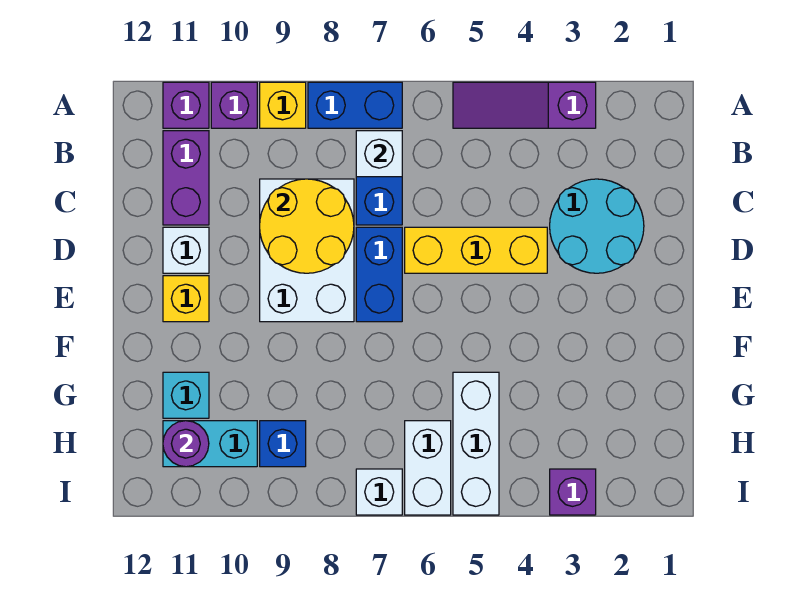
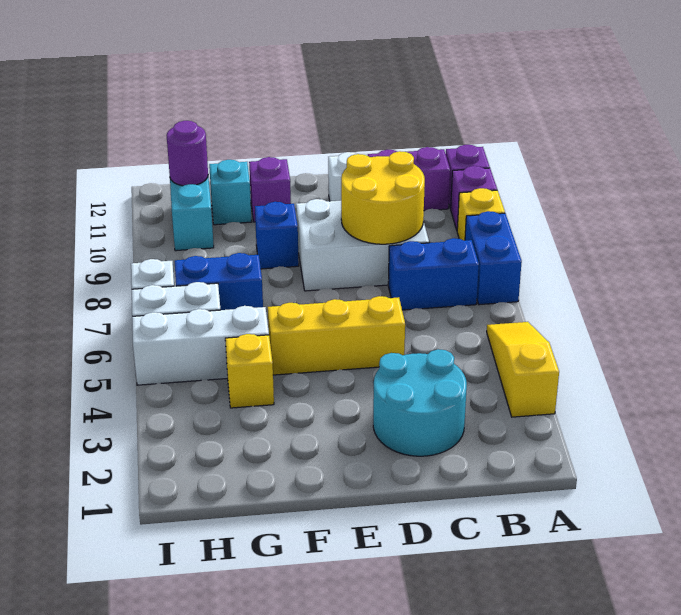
purple 1x3 slope [453,82,596,128] -> yellow 1x3 slope [487,322,559,417]
white 1x1 brick [356,131,402,177] -> none
yellow 1x3 brick [405,227,547,273] -> yellow 1x3 brick turned to [268,296,405,375]
blue 1x2 brick [356,227,402,322] -> blue 1x2 brick moved to [175,253,263,310]
yellow 1x1 brick [163,276,209,322] -> yellow 1x1 brick moved to [225,334,274,408]
blue 1x1 brick [260,421,306,467] -> blue 1x1 brick moved to [255,202,299,269]
purple 1x1 brick [550,469,596,515] -> purple 1x1 brick moved to [249,157,291,222]

